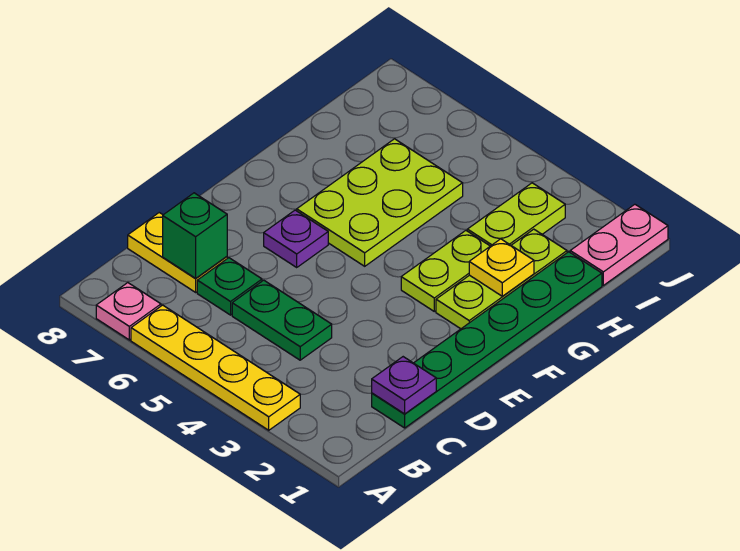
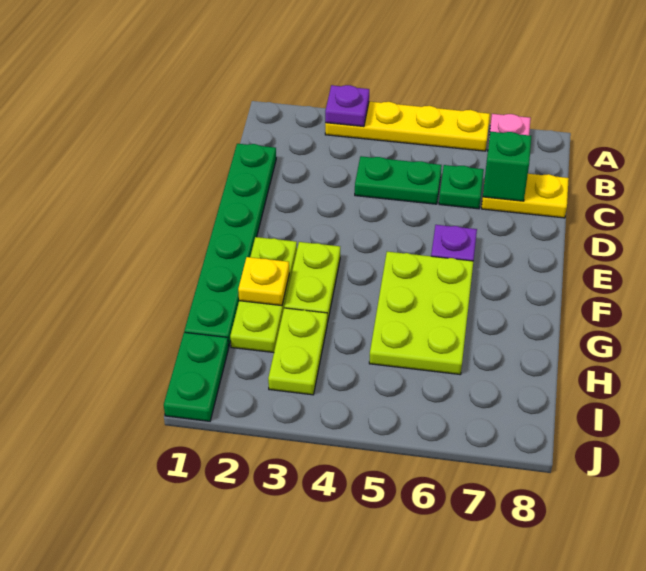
purple 1x1 plate [372,357,436,414] -> purple 1x1 plate moved to [325,85,369,127]
pink 1x2 plate [570,204,668,285] -> green 1x2 plate [164,332,228,421]

